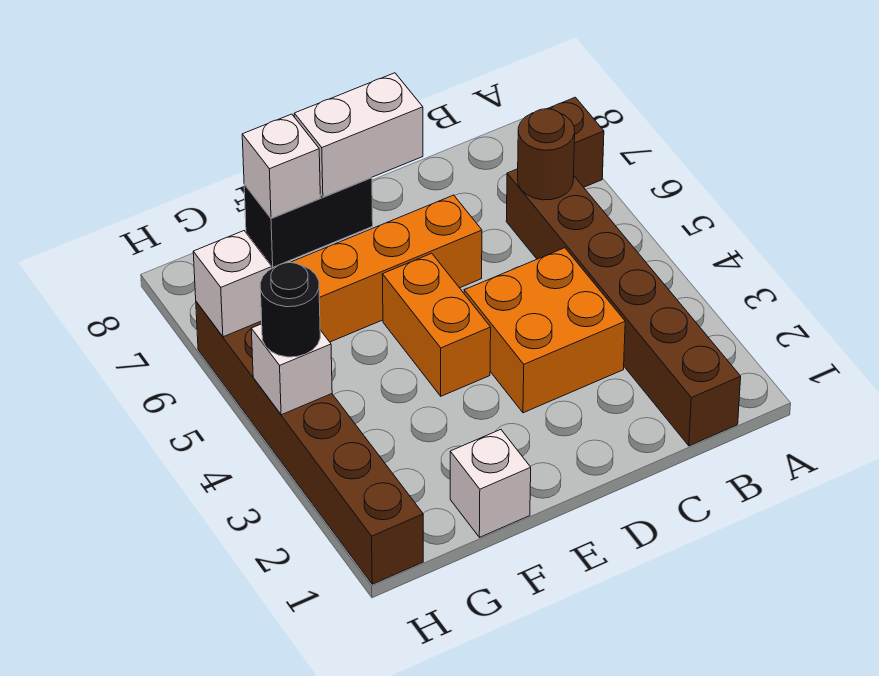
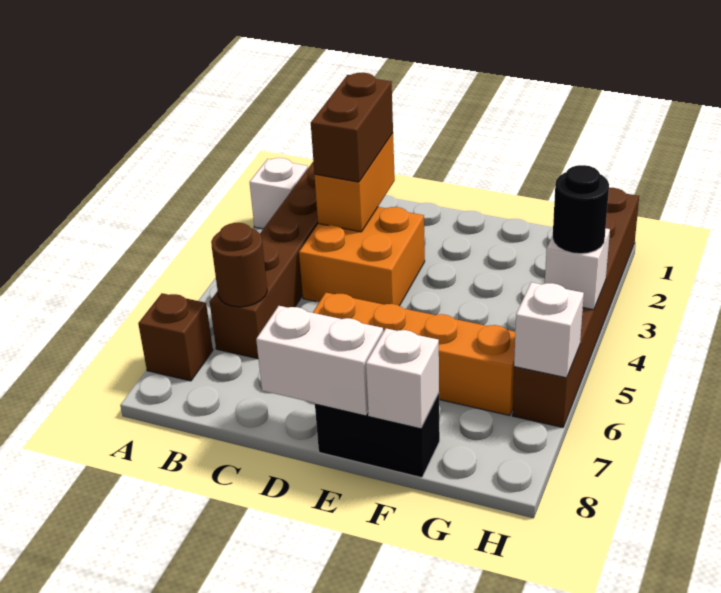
none -> brown 1x2 brick [311,73,393,182]
orange 1x2 brick [382,253,491,396] -> orange 1x2 brick moved to [315,133,395,232]
white 1x1 brick [450,430,531,537] -> white 1x1 brick moved to [250,158,308,229]

